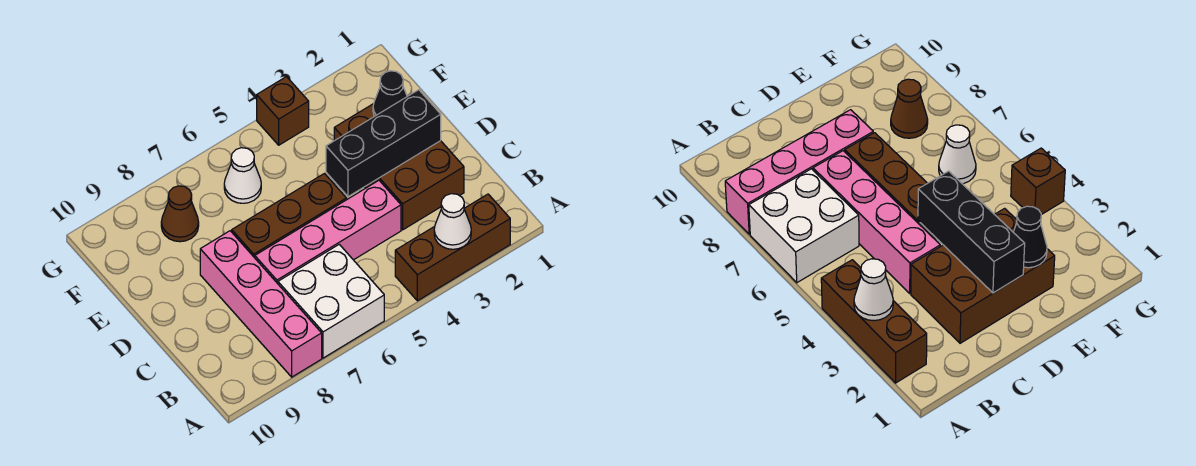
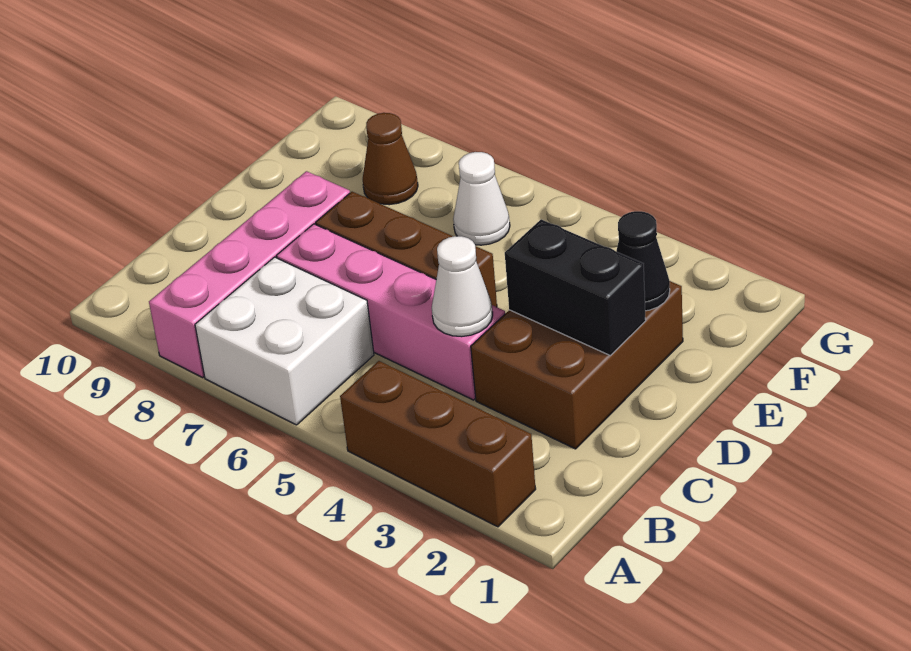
white 1x1 cone [434,194,471,249] -> white 1x1 cone moved to [432,236,493,337]
black 1x3 brick [326,90,441,197] -> black 1x2 brick [505,219,646,356]
brown 1x1 brick [257,77,309,145] -> none

